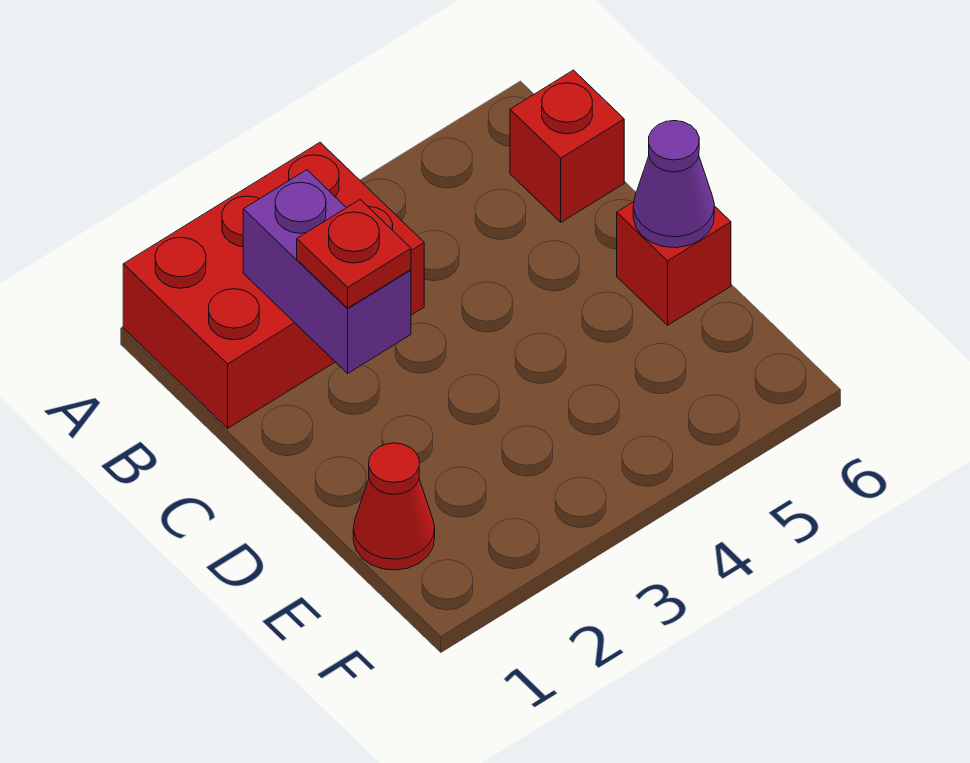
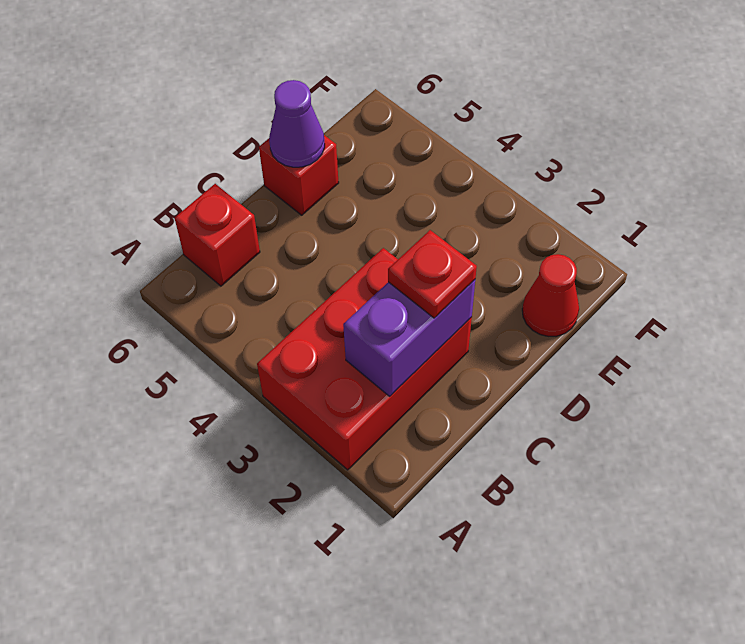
red 2x3 brick [123,142,424,428] -> red 2x3 brick turned to [257,248,472,470]

